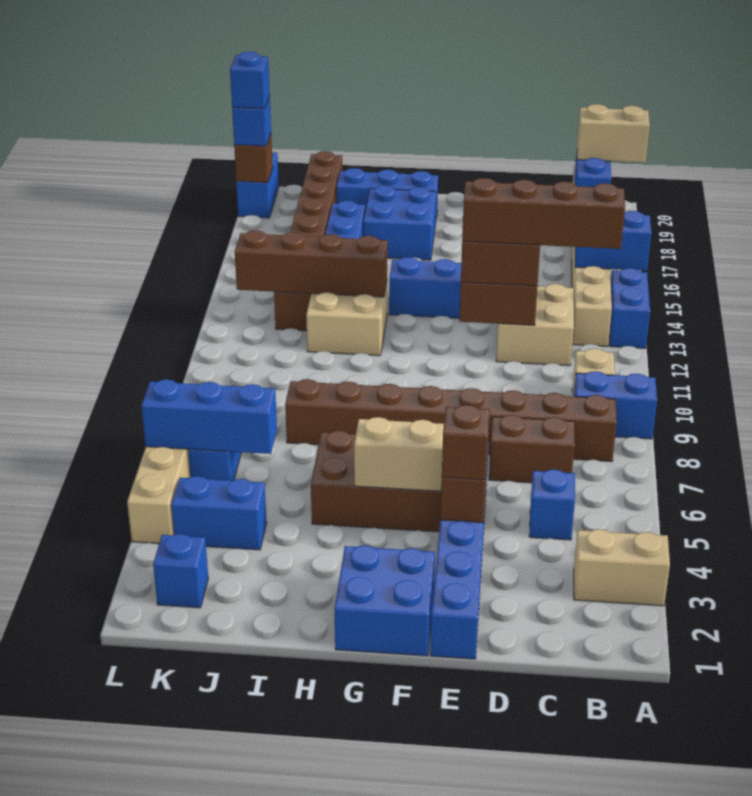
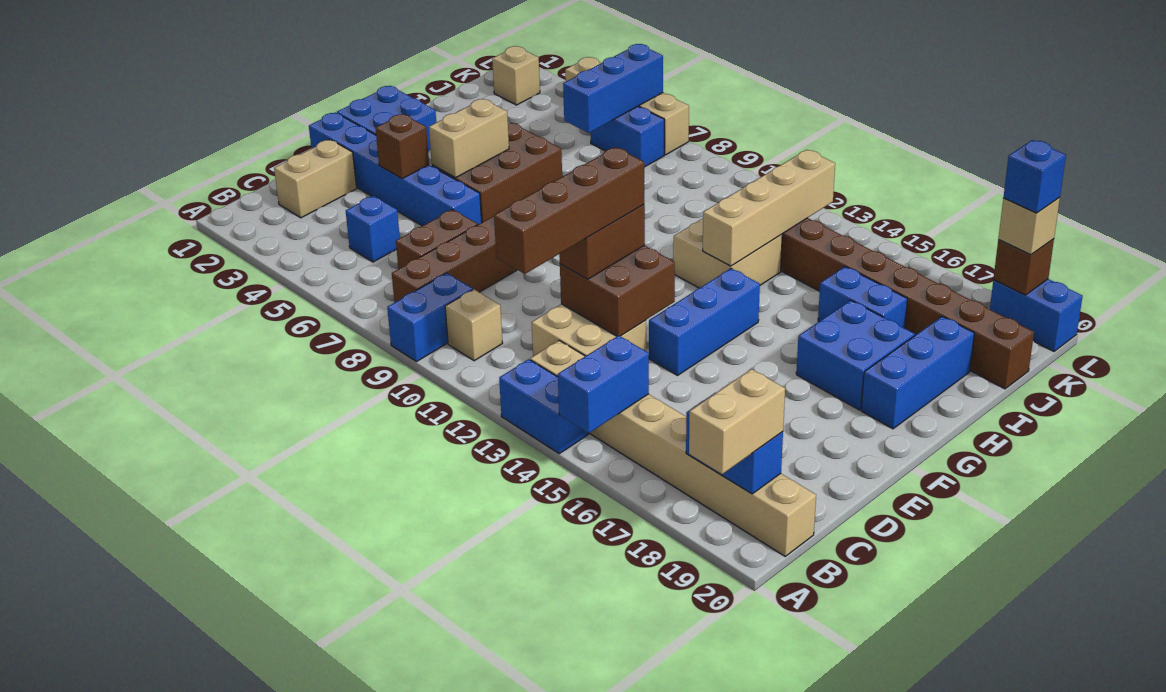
tan 1x2 brick [574,529,670,606] -> tan 1x2 brick moved to [274,139,357,218]
brown 1x1 brick [442,405,490,480] -> none
brown 1x4 brick [235,230,388,297] -> tan 1x4 brick [703,150,835,266]
blue 1x2 brick [171,476,267,550] -> none
blue 1x1 brick [153,534,208,608] -> tan 1x1 brick [492,46,540,105]
blue 1x1 brick [232,96,271,146] -> tan 1x1 brick [998,197,1060,255]

